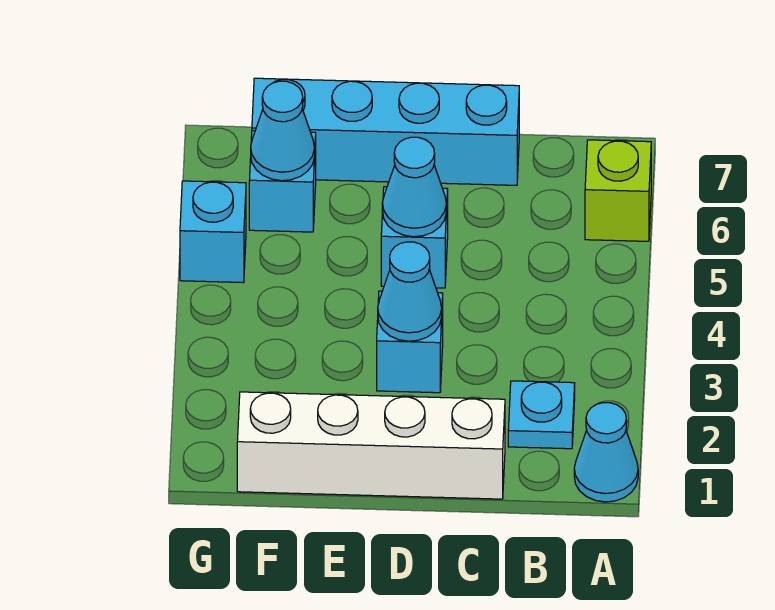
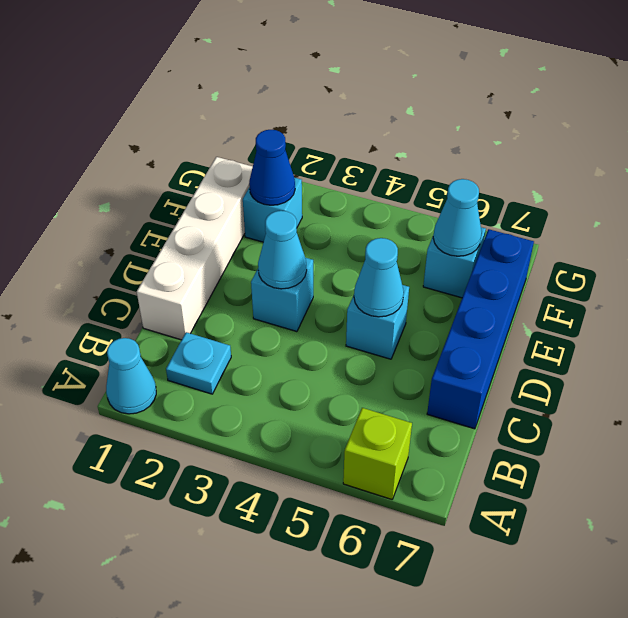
cyan 1x4 brick [252,78,519,185] -> blue 1x4 brick [427,229,534,429]
none -> blue 1x1 cone [249,130,295,205]
cyan 1x1 brick [180,181,246,283] -> cyan 1x1 brick moved to [243,178,302,242]

